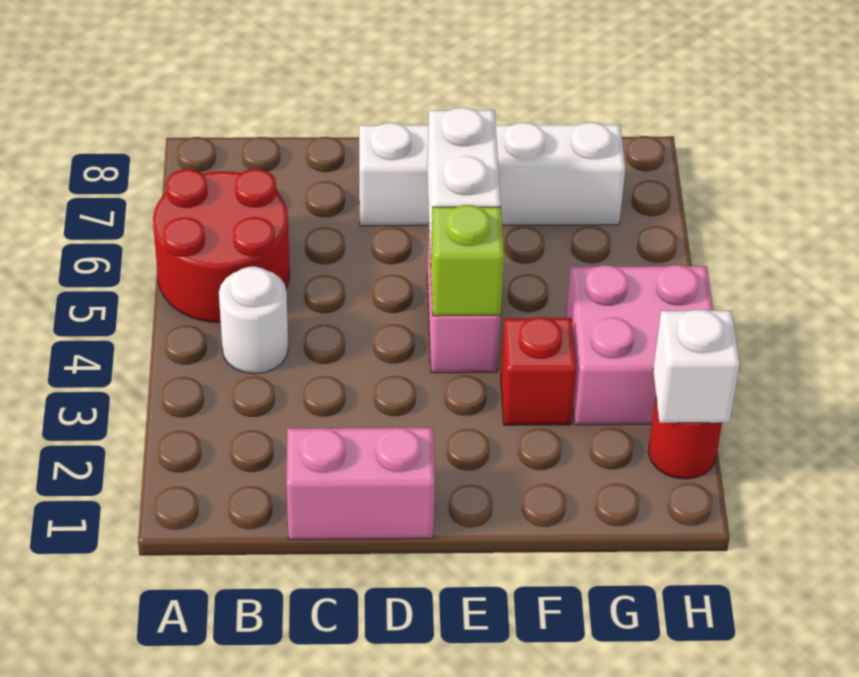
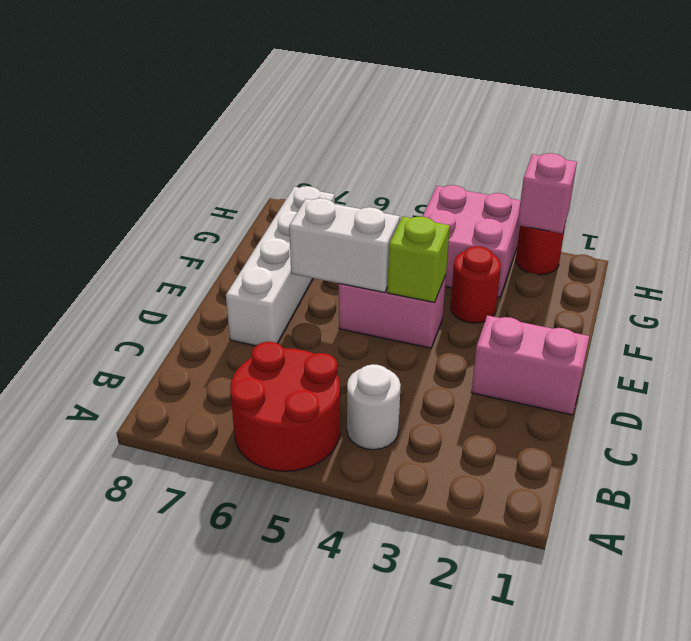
pink 1x2 brick [286,428,435,539] -> pink 1x2 brick turned to [471,315,589,415]
red 1x1 brick [501,317,577,425] -> red 1x1 round brick [450,246,501,323]
white 1x1 brick [653,310,740,423] -> pink 1x1 brick [518,153,577,233]

